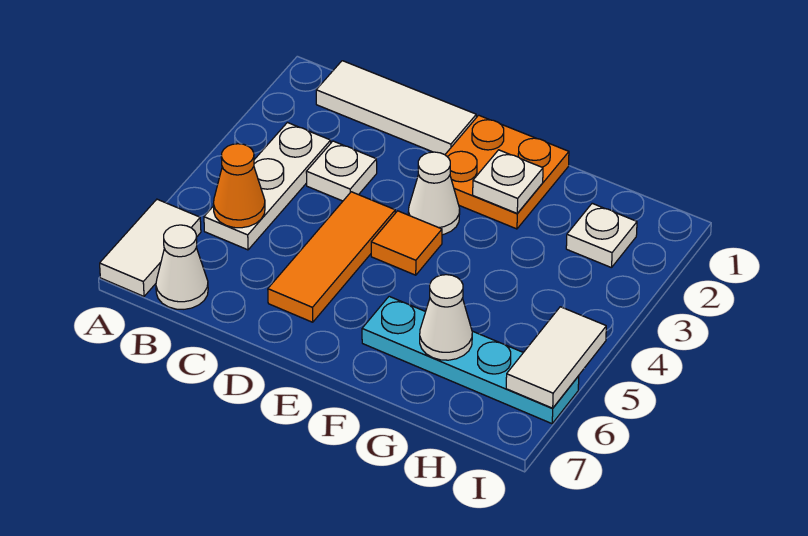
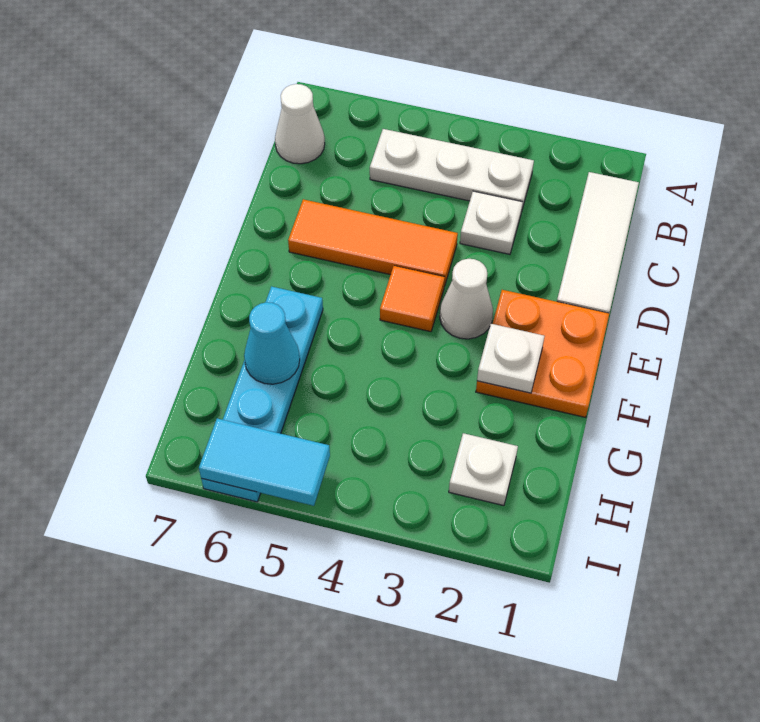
white 1x2 tile [100,199,201,296] -> none
orange 1x1 cone [213,144,265,228] -> none
white 1x1 cone [420,275,472,360] -> cyan 1x1 cone [244,302,300,384]
white 1x2 tile [506,307,606,408] -> cyan 1x2 tile [199,418,330,506]

